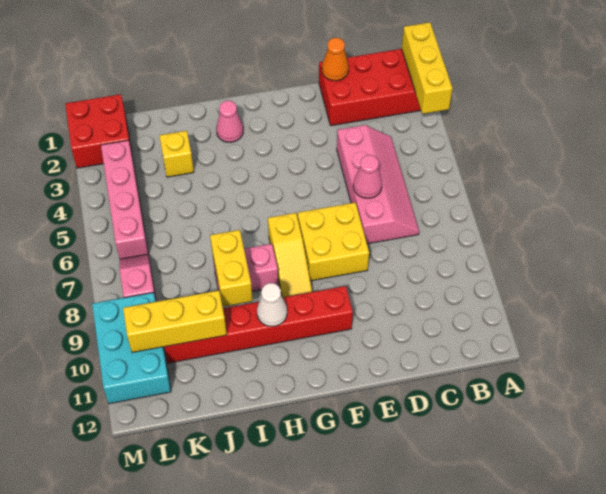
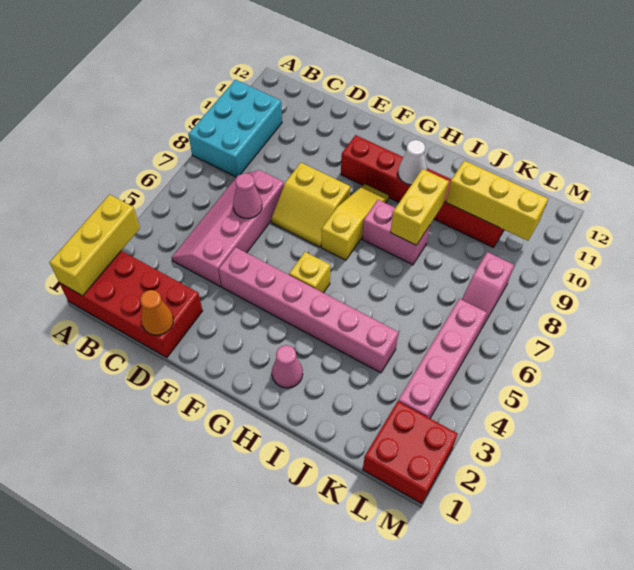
none -> pink 1x6 brick [219,247,399,373]
yellow 2x2 brick [298,202,369,281] -> yellow 2x2 slope [271,163,350,247]
yellow 1x1 brick [159,131,194,177] -> yellow 1x1 brick moved to [289,252,330,293]
cyan 2x3 brick [92,293,171,404] -> cyan 2x3 brick moved to [188,80,282,177]

